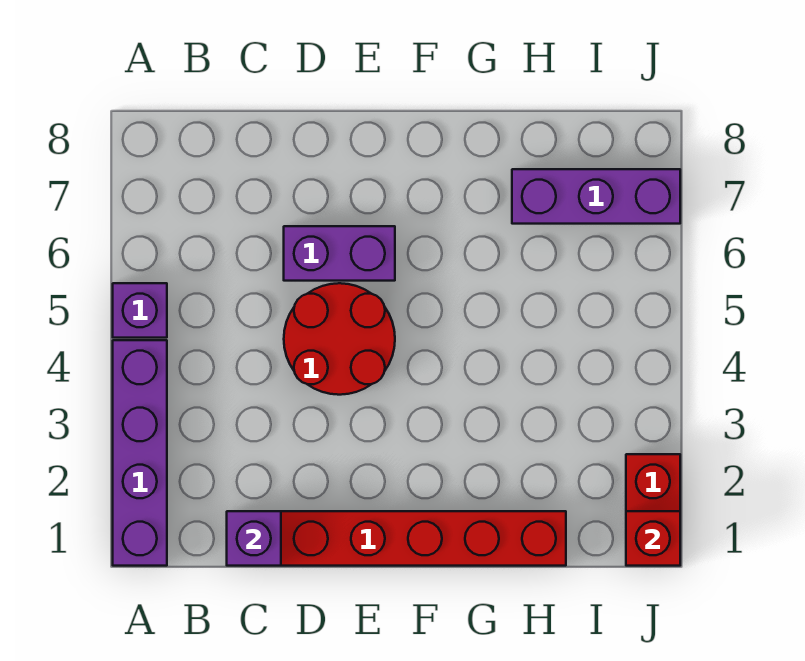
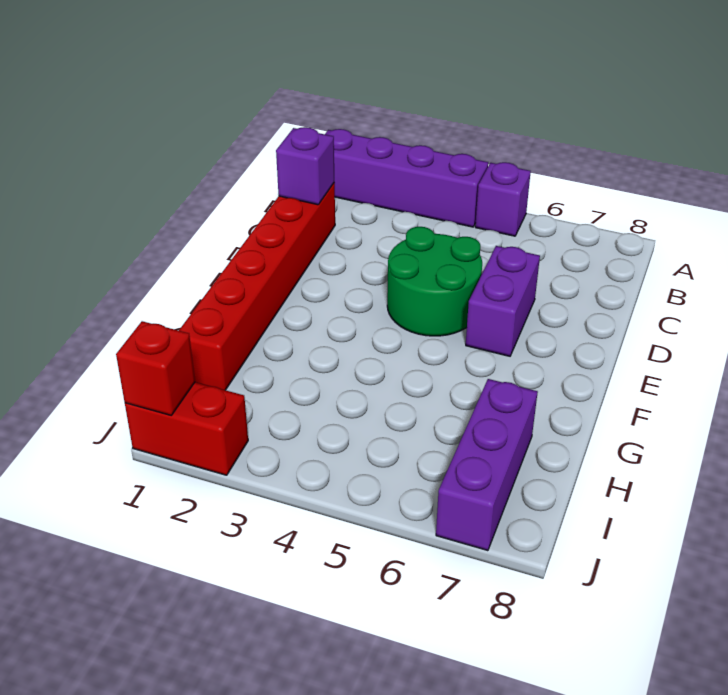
red 2x2 round brick [284,283,395,395] -> green 2x2 round brick [387,227,482,336]

